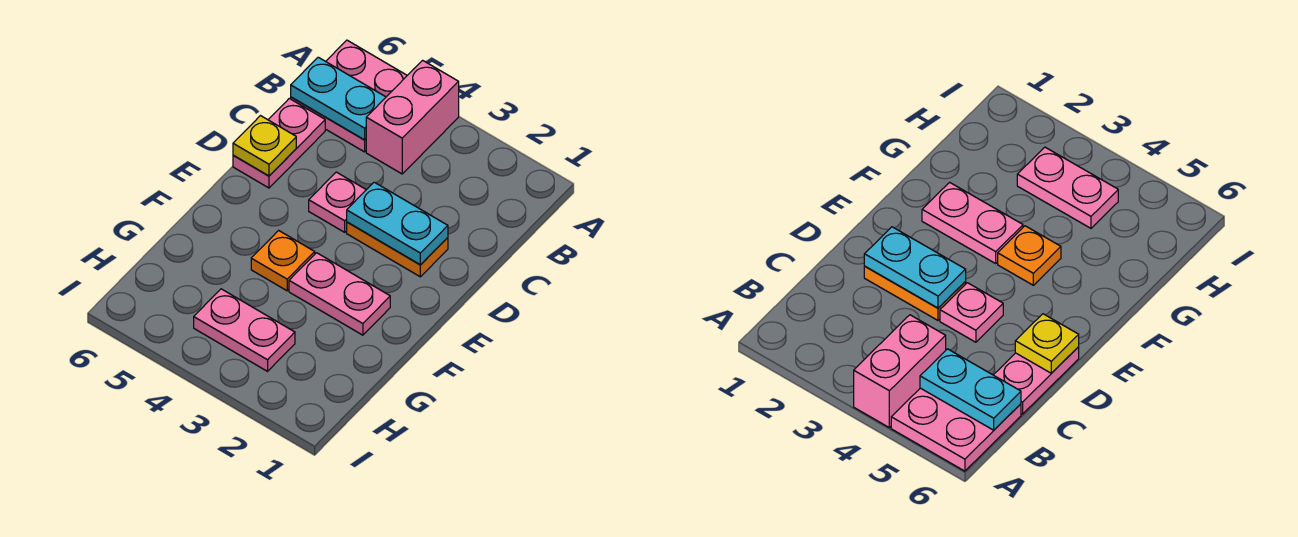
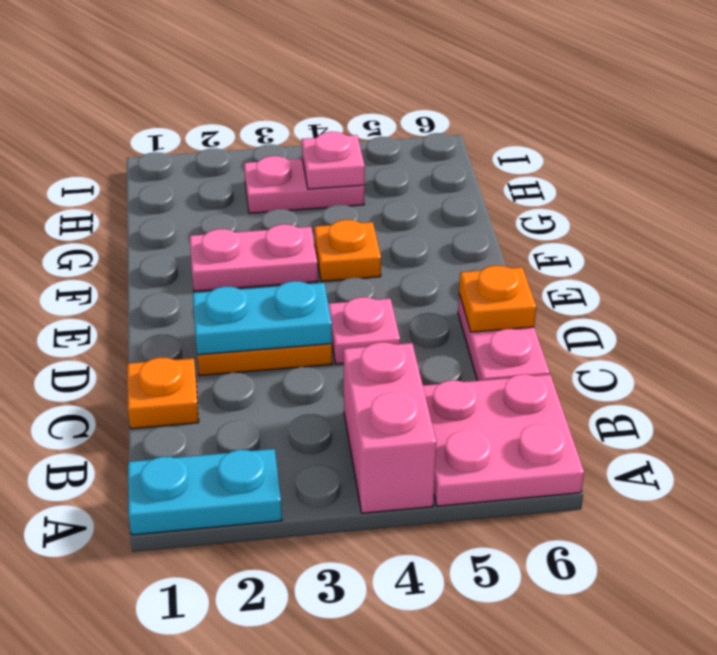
cyan 1x2 plate [291,57,386,140] -> cyan 1x2 plate moved to [128,449,282,535]
none -> orange 1x1 plate [127,357,199,429]
yellow 1x1 plate [233,116,296,176] -> orange 1x1 plate [459,265,536,332]
none -> pink 1x1 plate [302,132,365,189]

